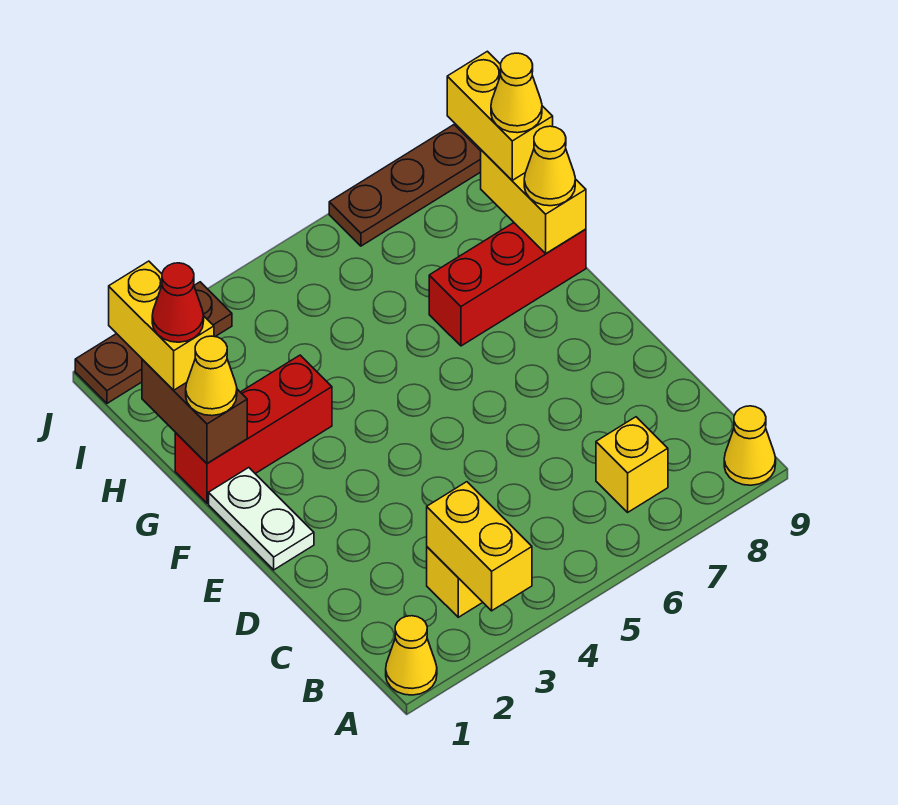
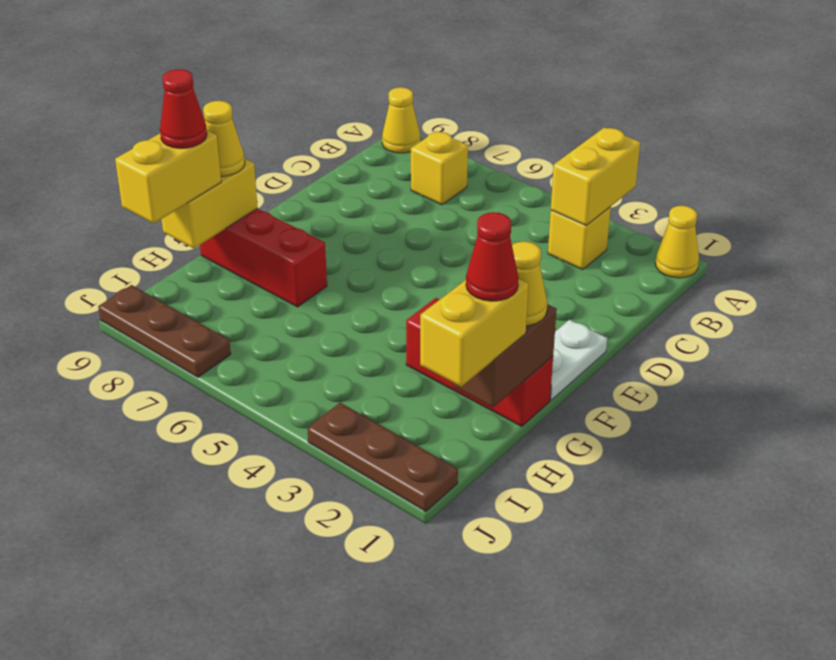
yellow 1x1 cone [491,53,542,133] -> red 1x1 cone [160,69,207,148]

